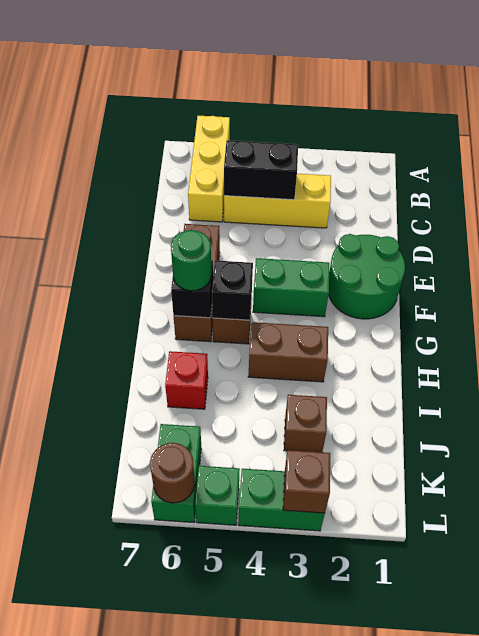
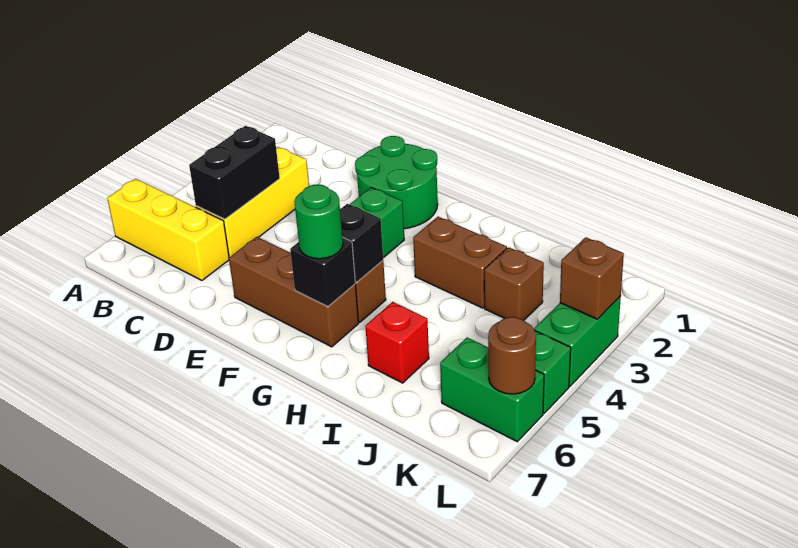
brown 1x2 brick [248,322,328,382] -> brown 1x2 brick turned to [413,217,507,308]

